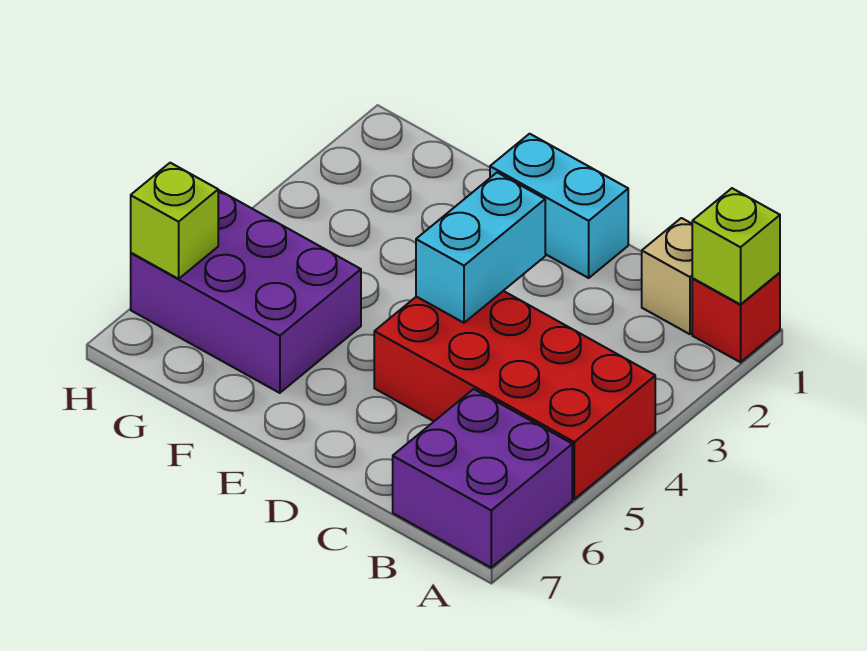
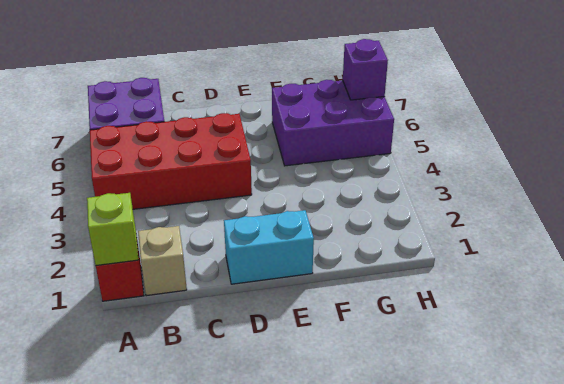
cyan 1x2 brick [416,172,545,323] -> none
lime 1x1 brick [131,163,218,279] -> purple 1x1 brick [343,39,388,100]

